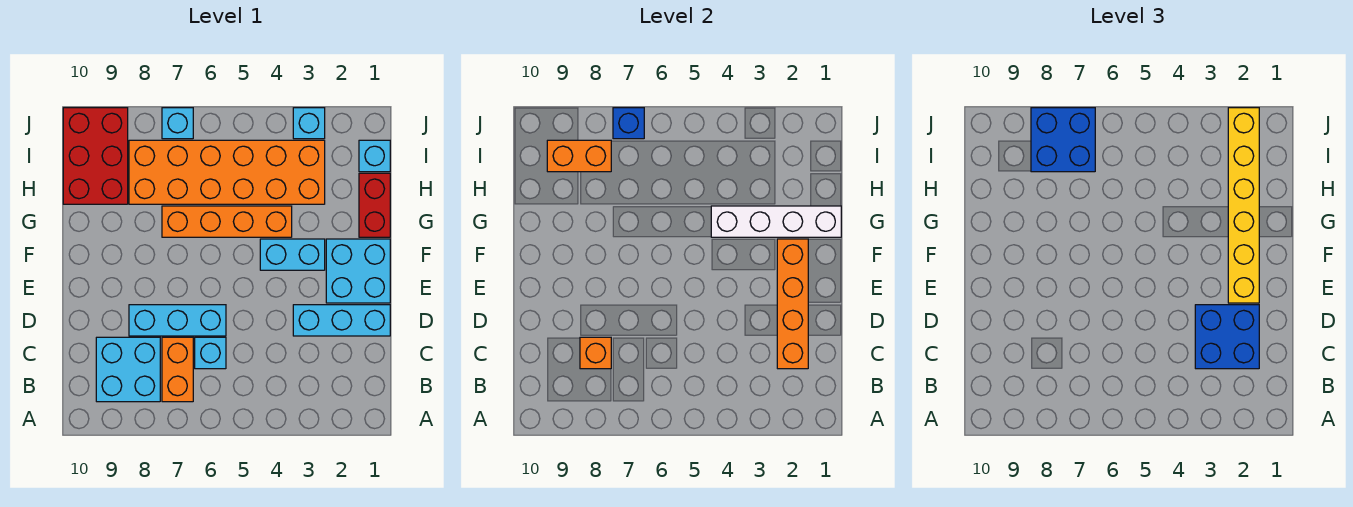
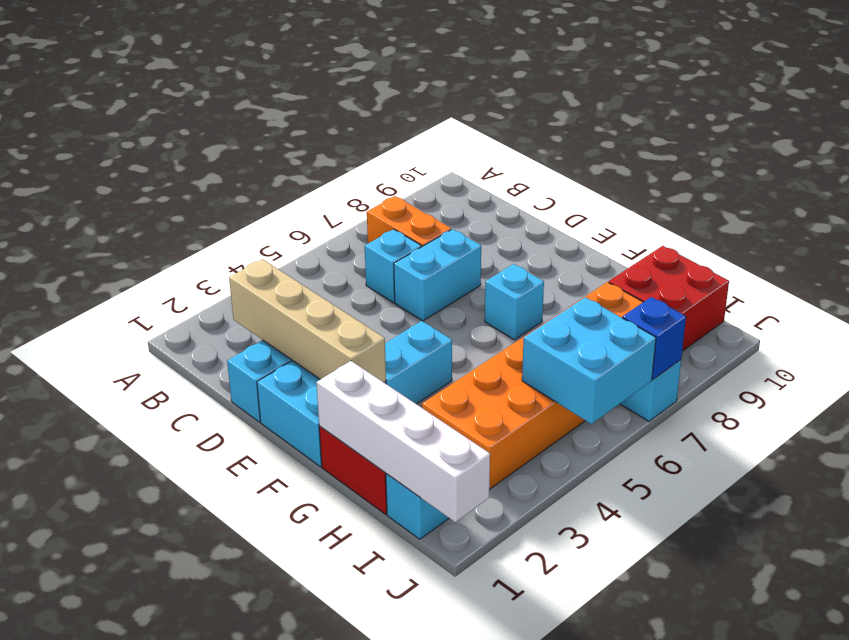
cyan 2x2 brick [96,337,160,402] -> cyan 2x2 brick moved to [522,297,656,424]
orange 1x4 brick [777,239,808,369] -> tan 1x4 brick [229,259,386,382]
blue 2x2 brick [1195,305,1259,369] -> none
orange 1x1 brick [580,337,611,369] -> none
cyan 1x3 brick [129,305,226,336] -> cyan 1x2 brick [394,229,481,321]
yellow 1x6 brick [1228,108,1259,303] -> none
white 1x4 brick [711,206,841,237] -> white 1x4 brick turned to [316,361,490,522]
orange 1x4 brick [162,206,292,237] -> none
red 2x3 brick [63,108,128,204] -> red 2x2 brick [609,246,729,351]
blue 2x2 brick [1031,108,1095,172] -> none
orange 1x2 brick [547,140,611,172] -> none
cyan 1x1 brick [293,108,325,139] -> cyan 1x1 brick moved to [485,264,544,340]

